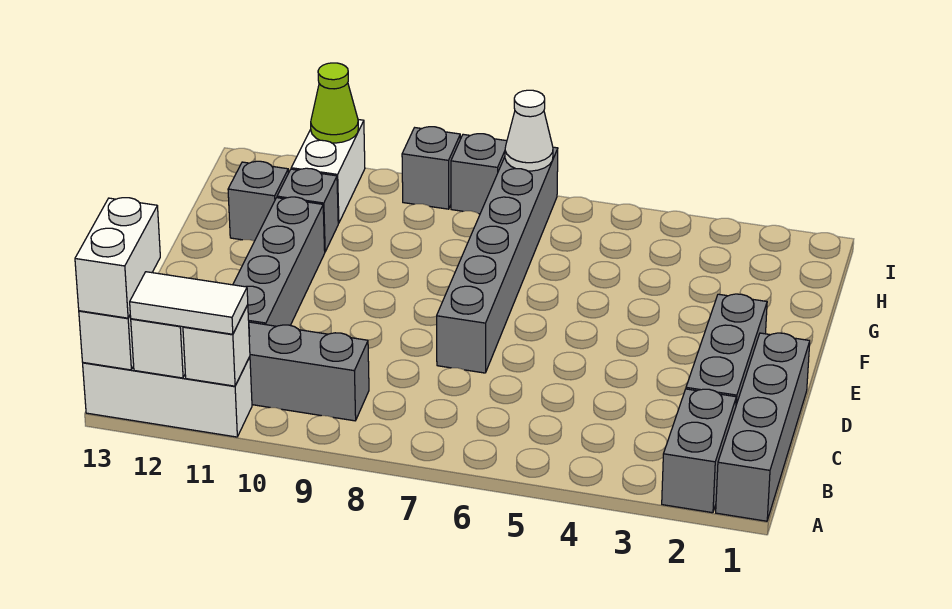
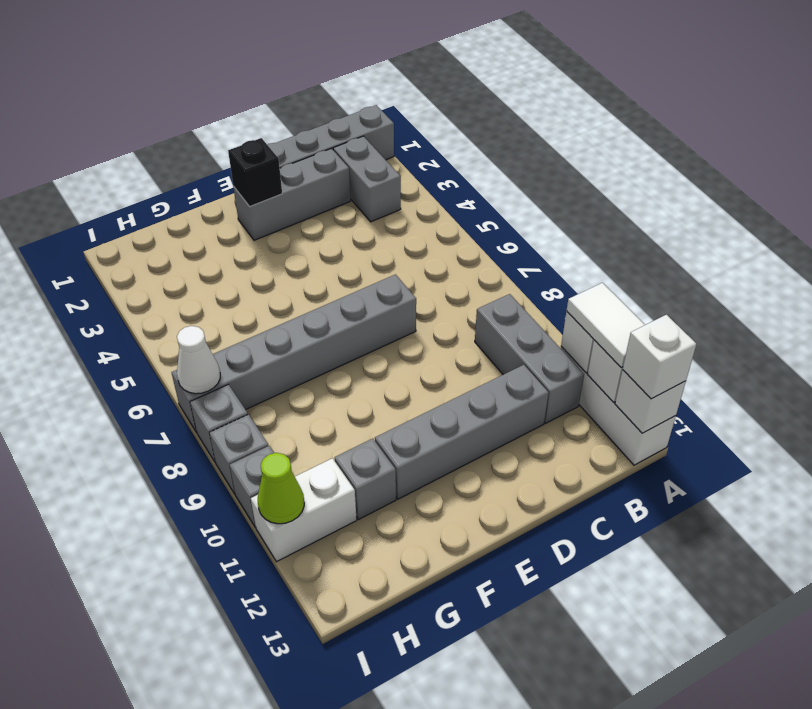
grey 1x2 brick [662,389,736,513] -> grey 1x2 brick turned to [333,136,401,222]
white 1x2 brick [75,198,160,318] -> white 1x1 brick [623,315,696,399]
none -> black 1x1 brick [228,138,282,207]
grey 1x1 brick [228,161,288,241] -> grey 1x1 brick moved to [230,446,274,527]

